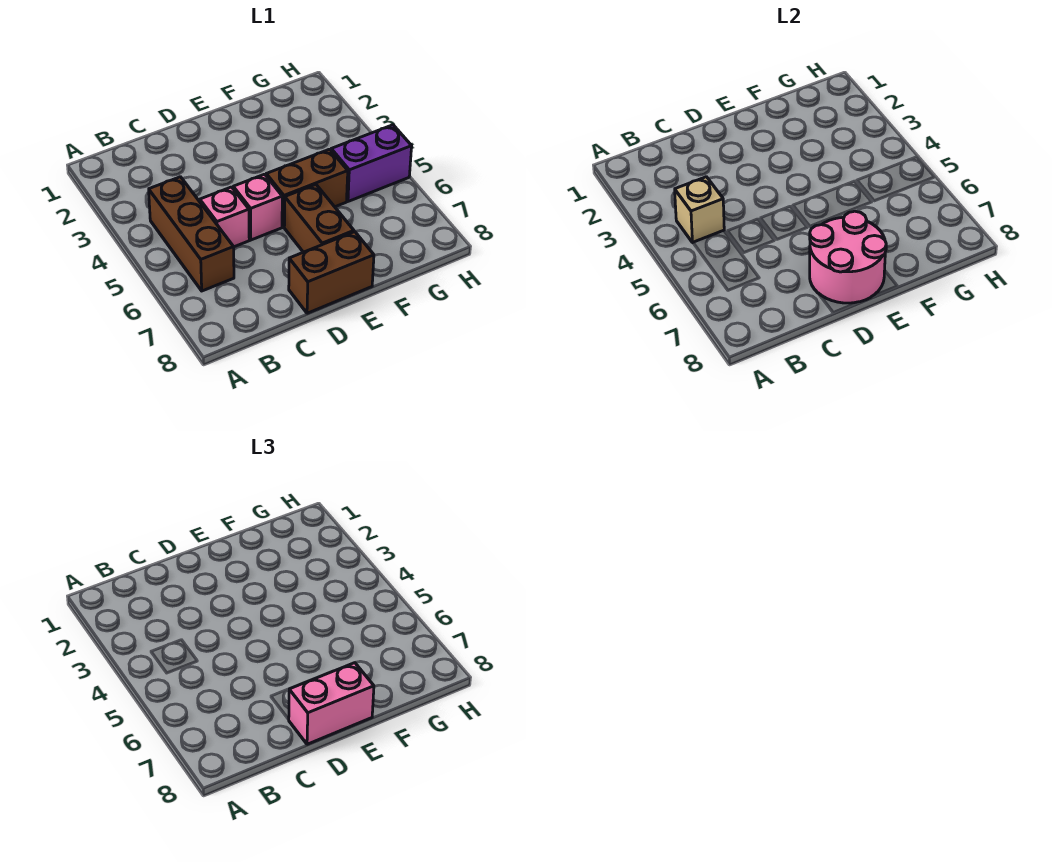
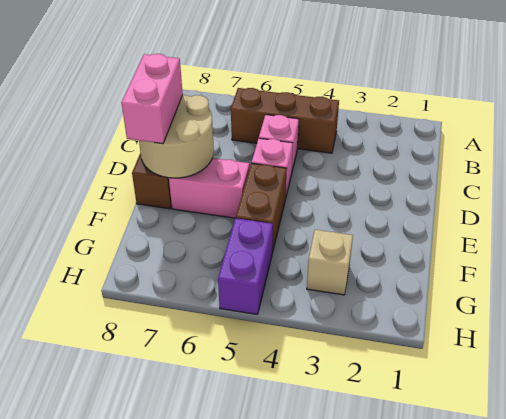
tan 1x1 brick [675,177,724,243] -> tan 1x1 brick moved to [307,230,353,295]
pink 2x2 round brick [810,211,886,303] -> tan 2x2 round brick [139,95,214,178]
brown 1x2 brick [284,185,354,252] -> pink 1x2 brick [169,158,249,218]

